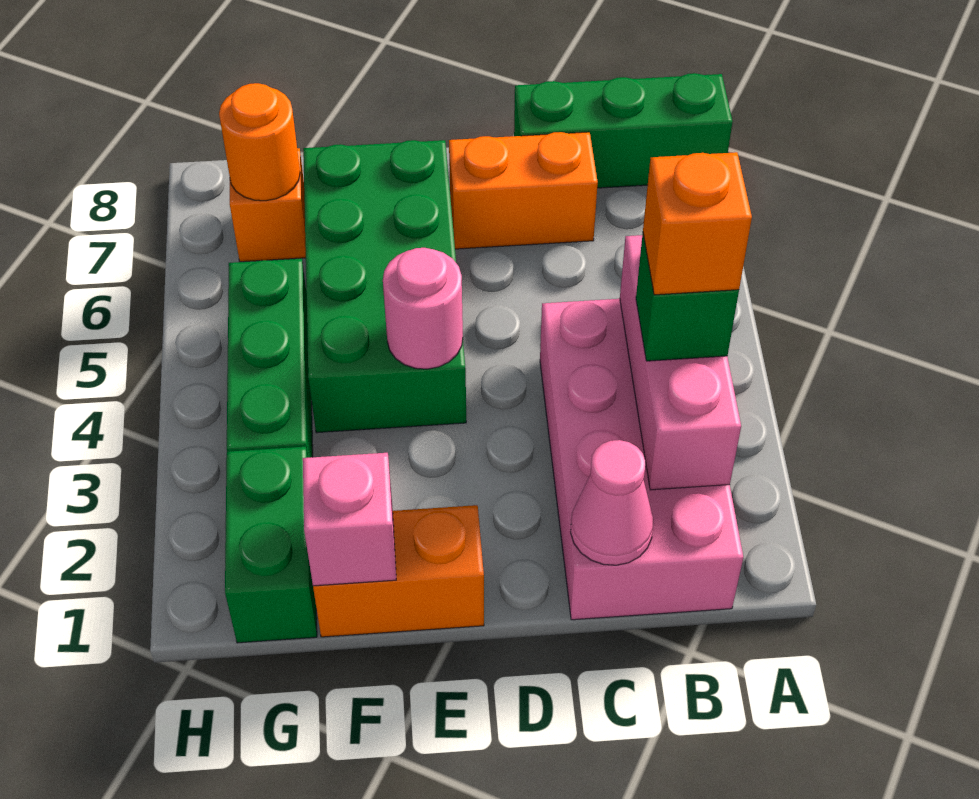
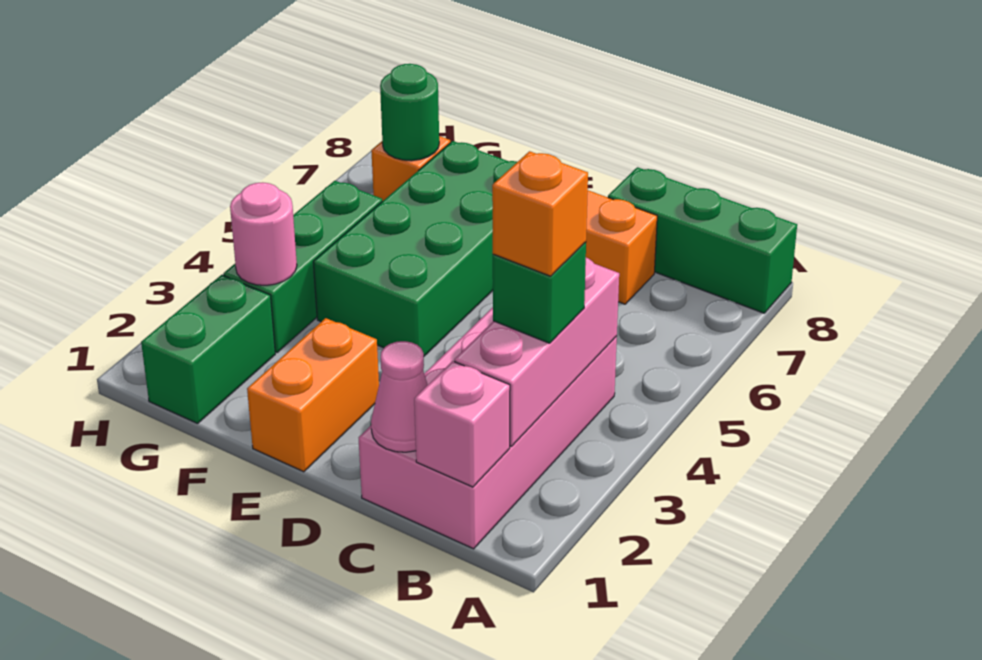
orange 1x2 brick [313,505,484,637] -> orange 1x2 brick turned to [247,318,379,472]
pink 1x1 round brick [383,248,463,369] -> pink 1x1 round brick moved to [230,182,297,285]
pink 1x1 brick [303,453,396,586] -> pink 1x1 brick moved to [414,361,510,487]
orange 1x1 round brick [219,83,300,201] -> green 1x1 round brick [380,64,439,161]

